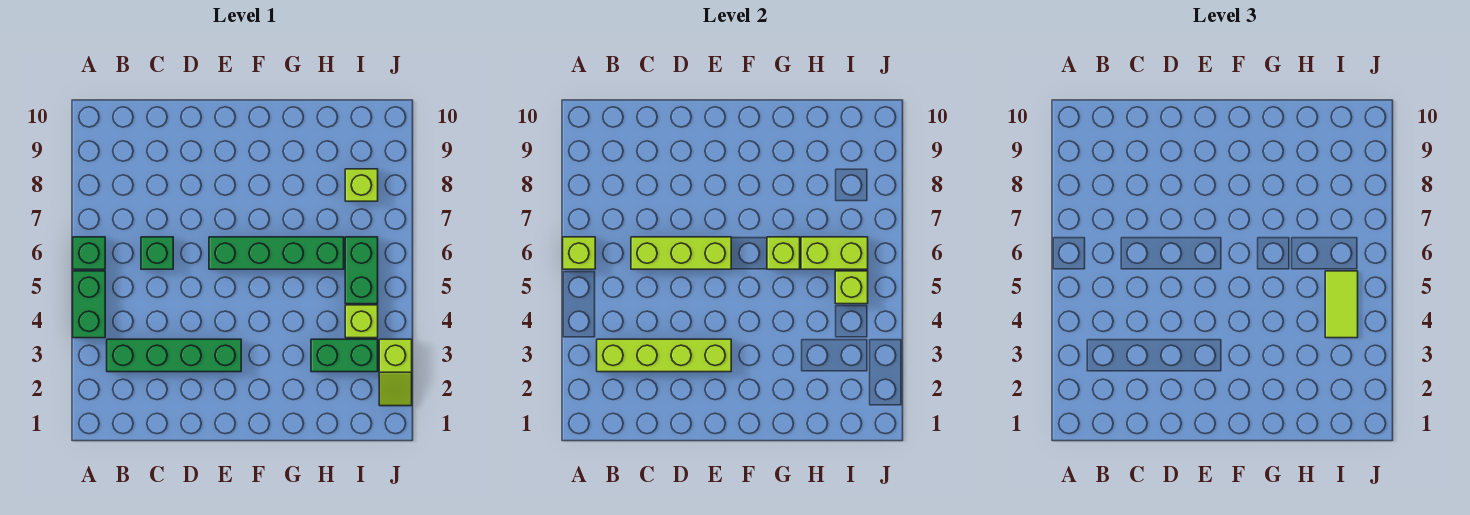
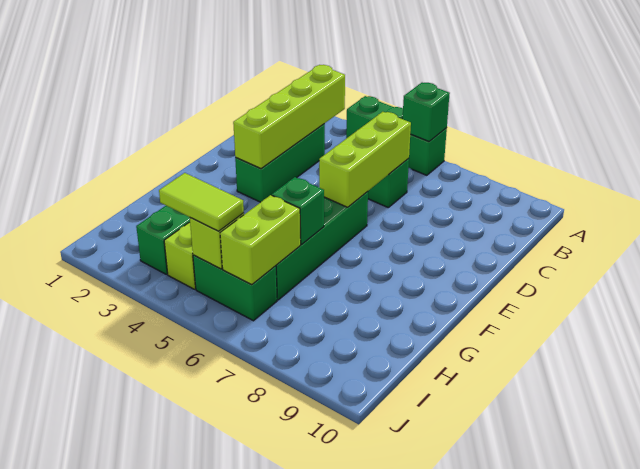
lime 1x1 brick [563,237,595,269] -> green 1x1 brick [403,83,450,142]
green 1x4 brick [107,339,241,372] -> green 1x3 brick [235,124,325,202]
lime 1x1 brick [767,237,800,269] -> green 1x1 brick [272,177,324,244]
lime 1x1 brick [345,169,378,201] -> none
lime 1x2 slope [379,339,412,406] -> none

